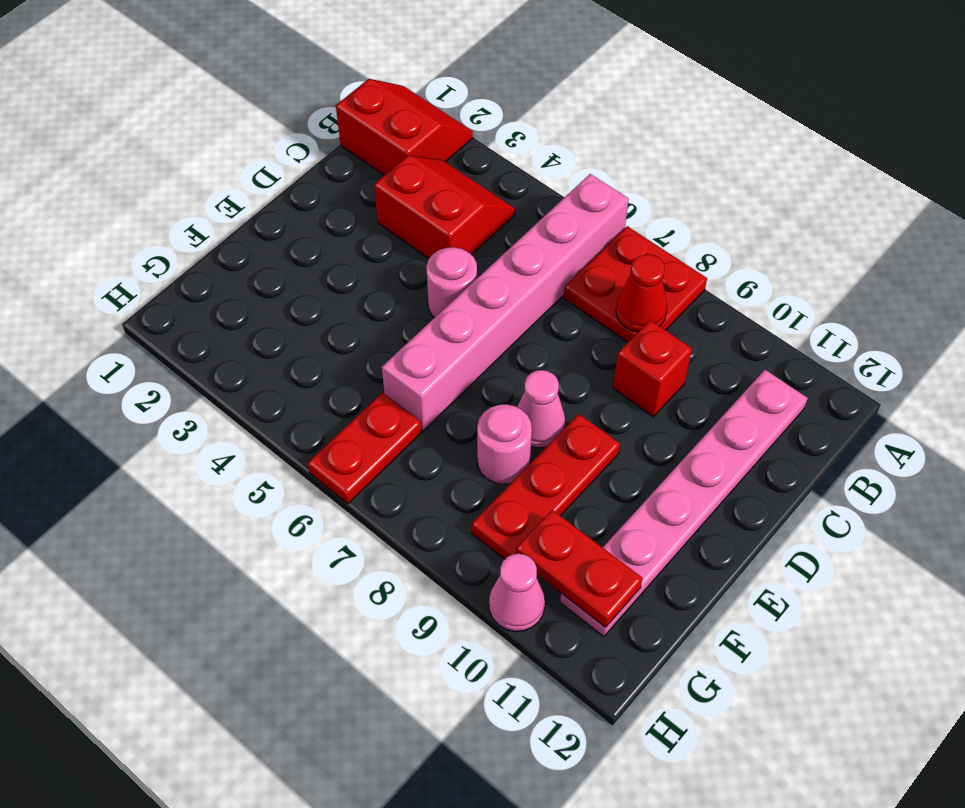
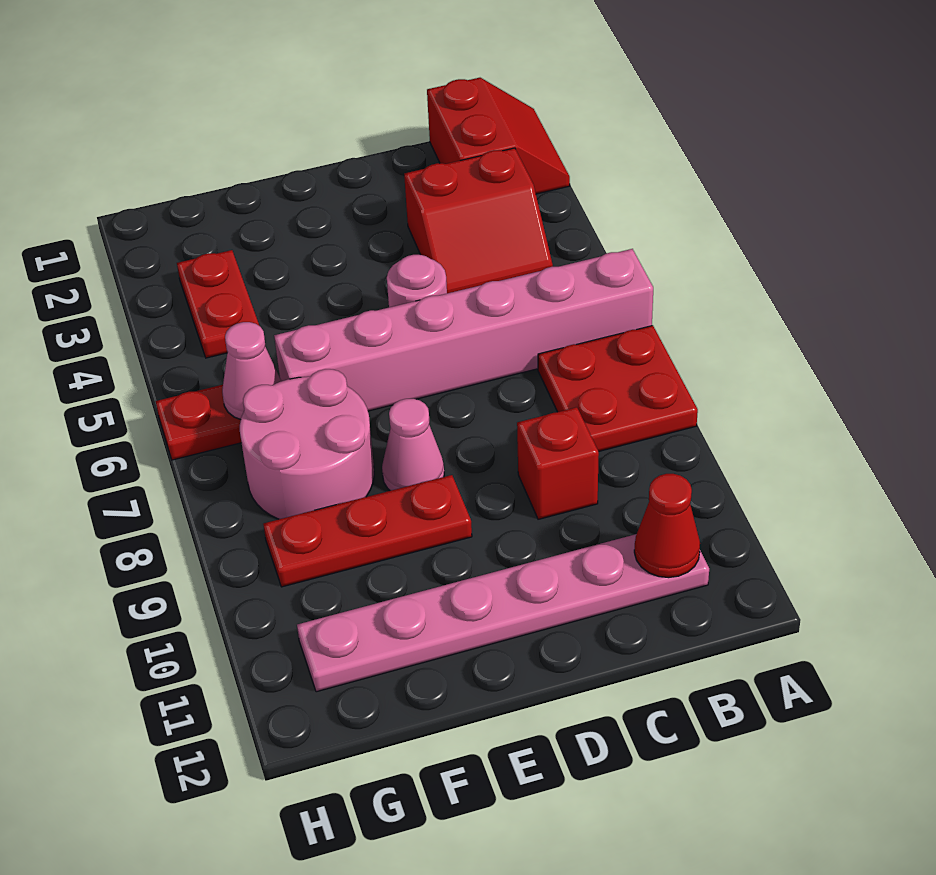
red 2x2 slope [374,156,515,259] -> red 2x2 slope turned to [404,148,553,293]
red 1x1 cone [616,254,667,332] -> red 1x1 cone moved to [634,474,700,578]
pink 1x1 round brick [477,404,532,484] -> pink 2x2 round brick [240,369,374,519]
red 1x2 plate [516,510,643,627] -> red 1x2 plate moved to [177,250,259,358]
pink 1x1 cone [489,554,545,631] -> pink 1x1 cone moved to [222,322,281,420]

